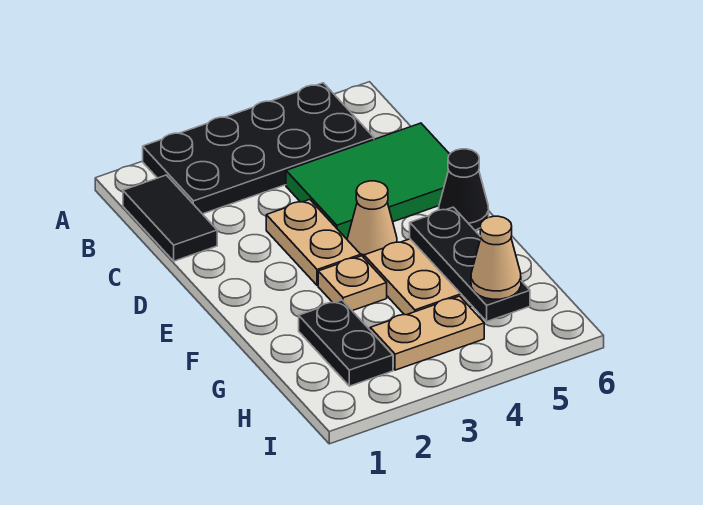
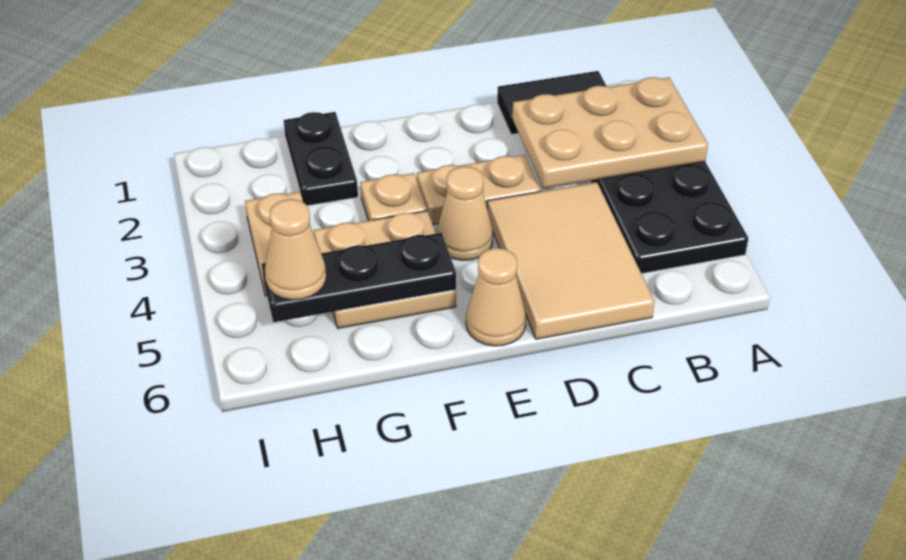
none -> tan 2x3 plate [512,77,708,189]
green 2x3 tile [286,123,450,238] -> tan 2x3 tile [487,182,654,339]
black 1x1 cone [439,149,489,230] -> tan 1x1 cone [466,248,526,346]
black 1x2 plate [299,300,393,386] -> black 1x2 plate turned to [284,112,358,206]

